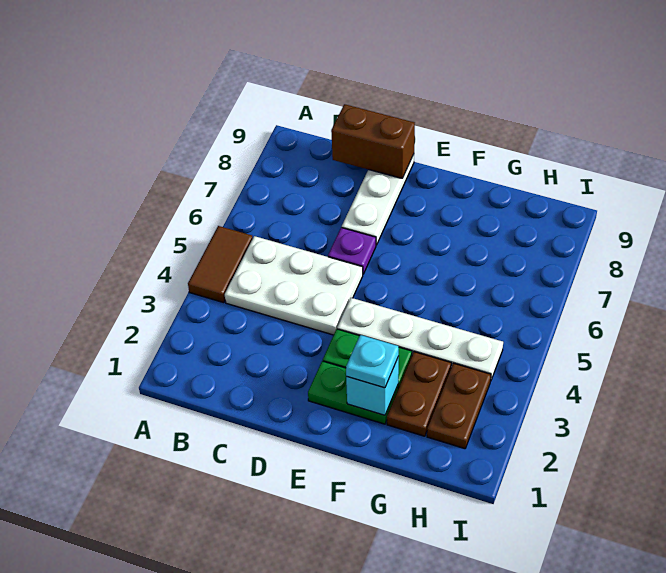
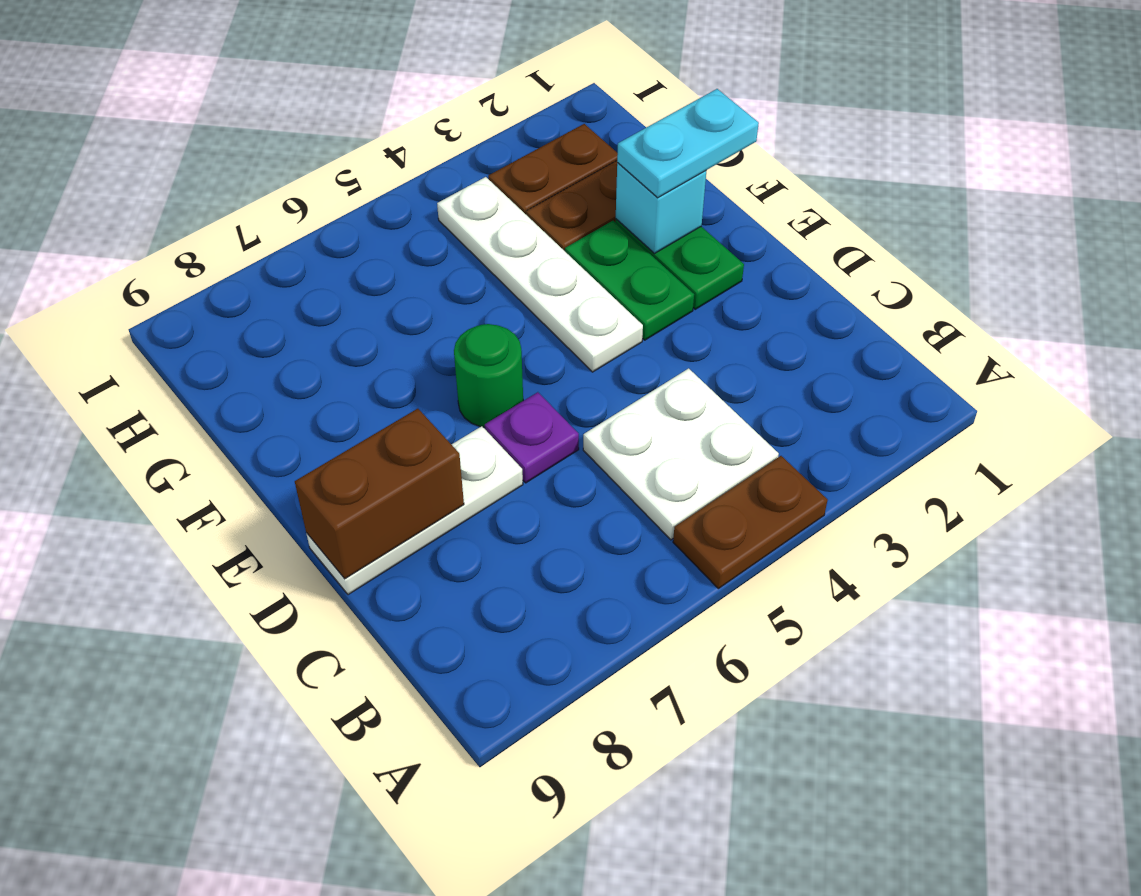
brown 1x2 tile [188,226,253,303] -> brown 1x2 plate [673,456,828,589]
white 2x3 plate [225,236,363,335] -> white 2x2 plate [583,368,779,540]
brown 1x2 brick [331,104,415,178] -> brown 1x2 brick turned to [295,409,464,579]
none -> green 1x1 round brick [454,324,523,427]
cyan 1x1 plate [346,335,399,388] -> cyan 1x2 plate [617,89,759,198]

